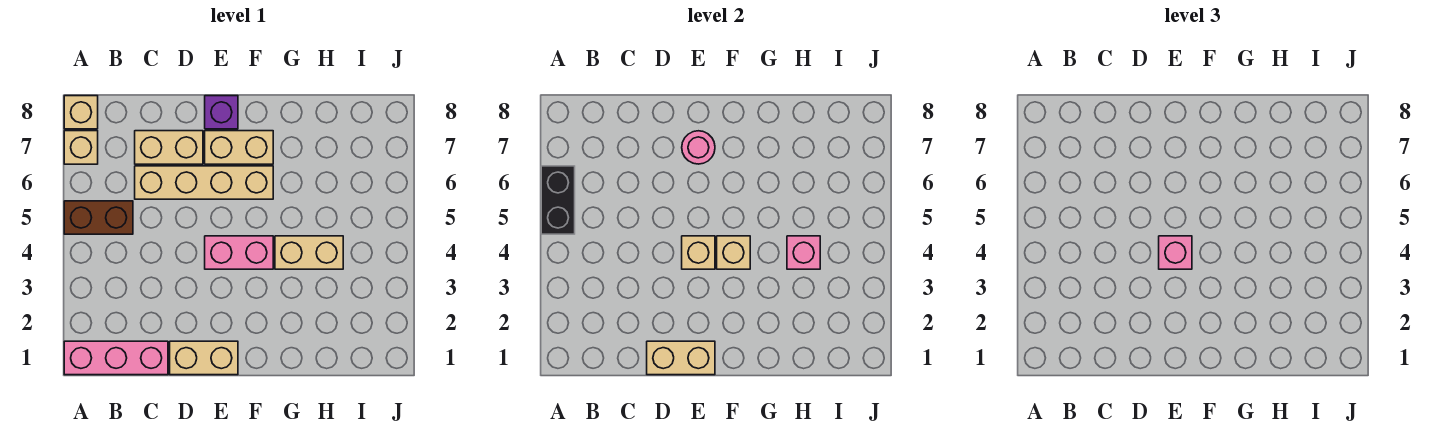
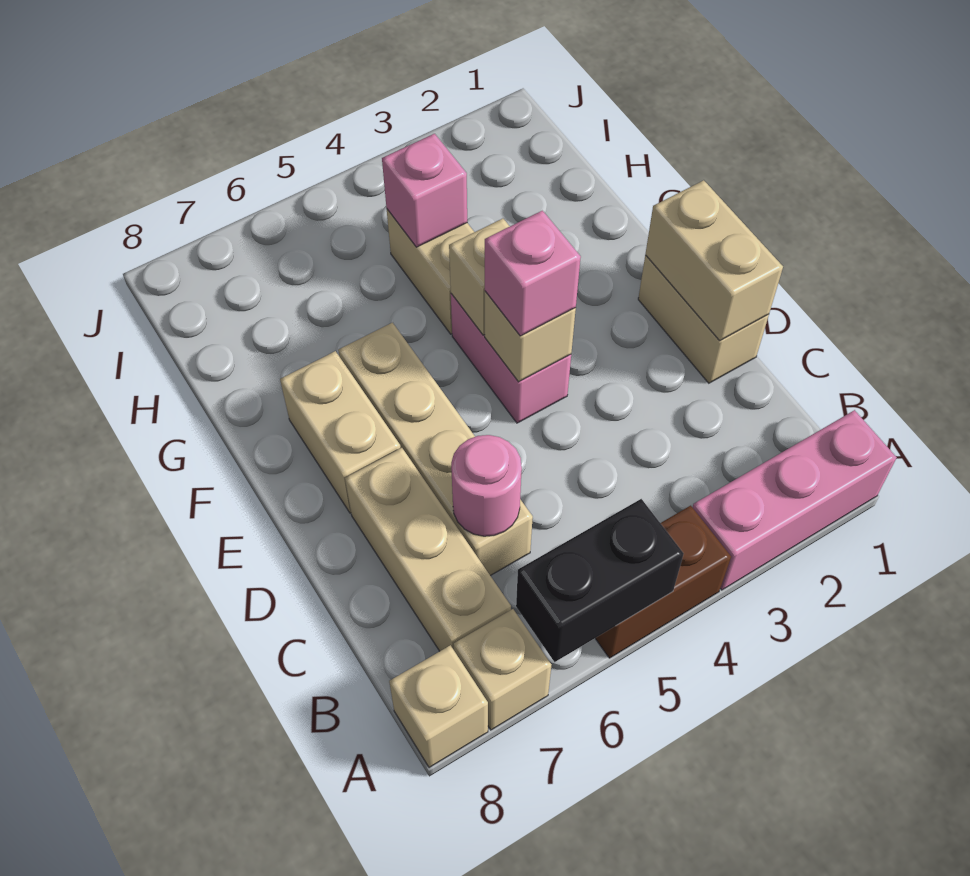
pink 1x3 brick [64,341,168,375] -> pink 1x3 brick turned to [692,410,897,590]
brown 1x2 brick [64,201,133,234] -> brown 1x2 brick turned to [595,506,731,658]
tan 1x2 brick [135,131,203,164] -> tan 1x3 brick [345,448,511,651]
pink 1x1 round brick [682,131,715,164] -> pink 1x1 round brick moved to [451,435,522,536]
purple 1x1 brick [205,96,238,129] -> none

